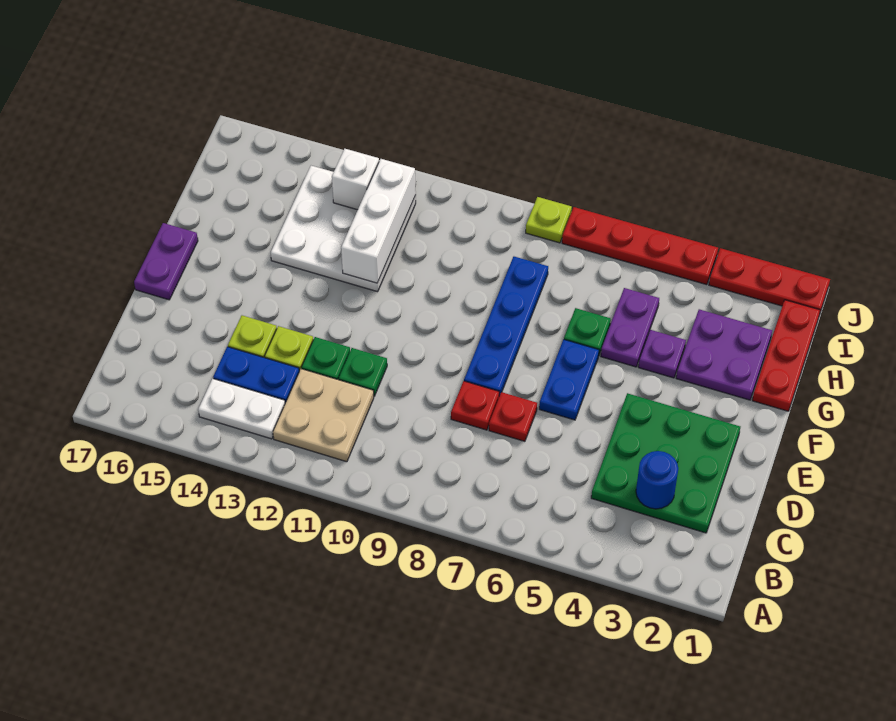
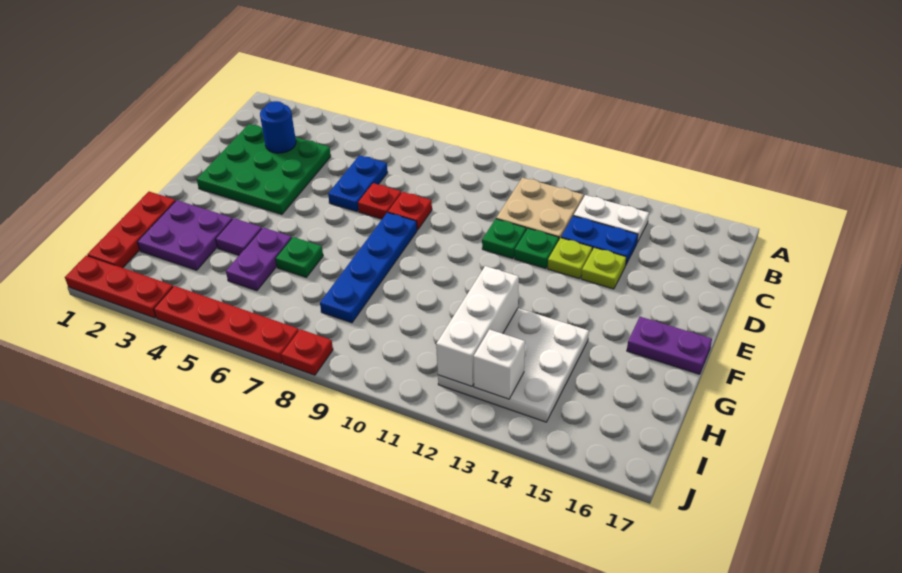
blue 1x2 plate [539,340,599,420] -> blue 1x2 plate moved to [328,155,388,212]
purple 1x2 plate [134,223,198,300] -> purple 1x2 plate turned to [627,317,712,374]
purple 1x1 plate [638,330,686,378] -> purple 1x1 tile [216,218,262,255]
lime 1x1 plate [526,197,572,243] -> red 1x1 plate [281,329,333,375]

